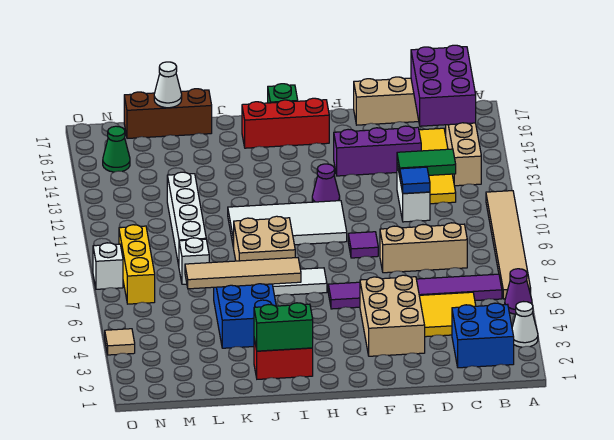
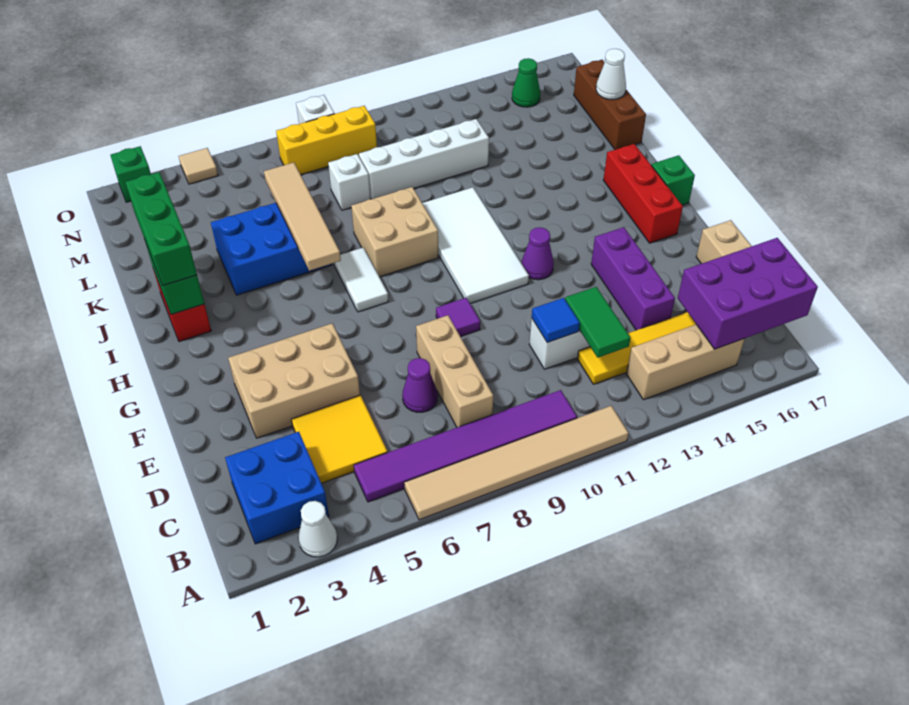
purple 1x1 cone [505,269,532,314] -> purple 1x1 cone moved to [402,358,438,412]
purple 1x6 tile [328,274,502,309] -> purple 1x6 tile turned to [354,390,577,502]
none -> green 1x3 brick [126,172,197,286]
none -> green 1x1 brick [110,146,151,202]

